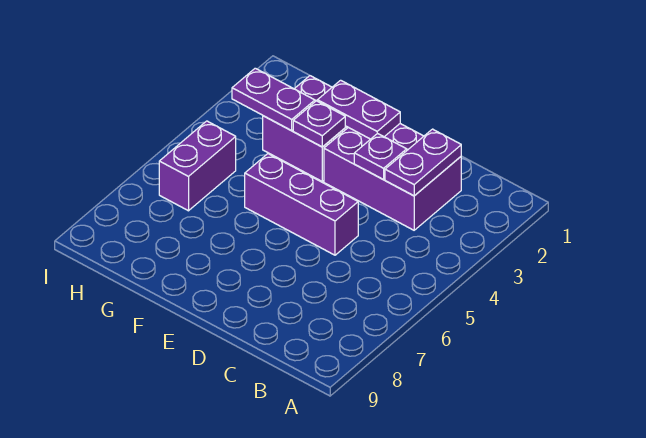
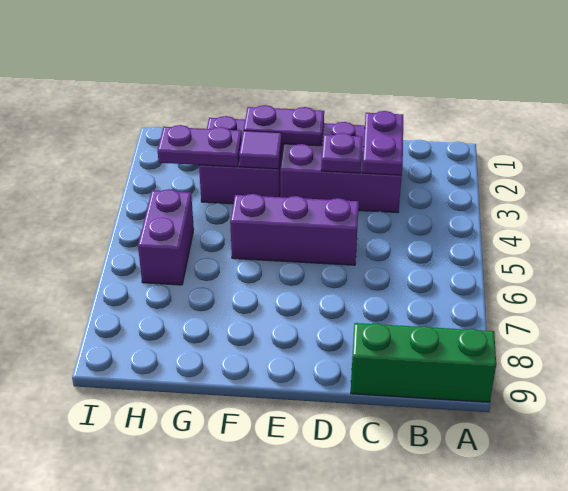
none -> green 1x3 brick [351,323,496,402]
purple 1x1 plate [293,101,345,147] -> purple 1x1 tile [239,131,282,169]

